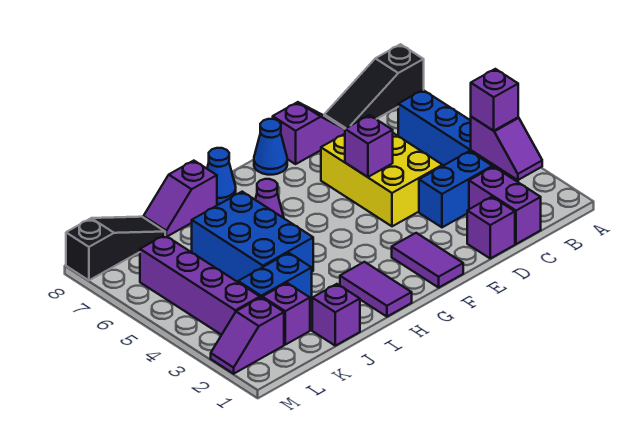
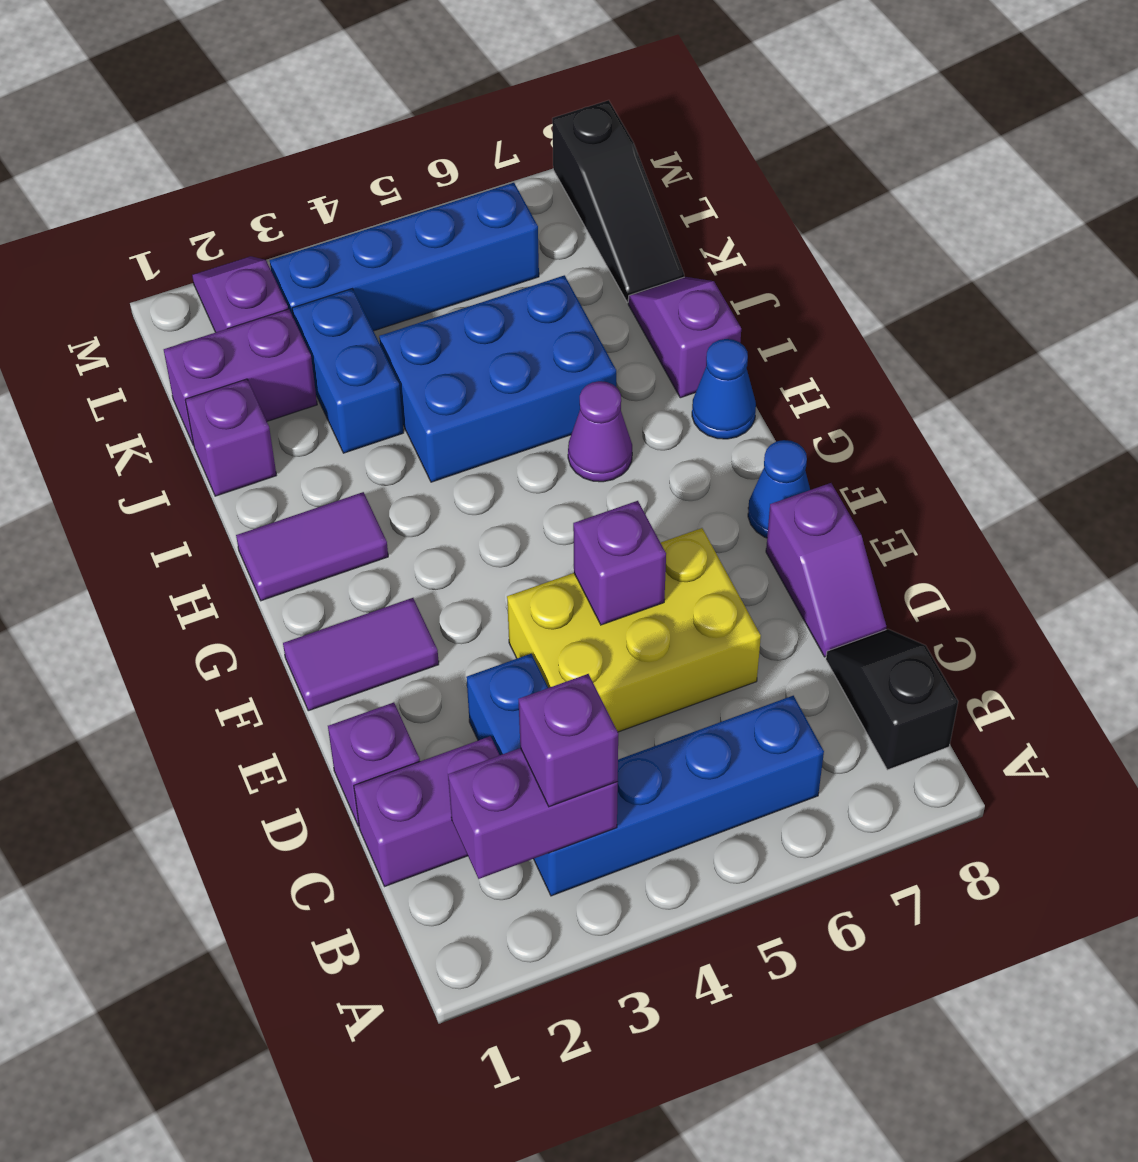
black 1x3 slope [324,44,424,129] -> black 1x2 slope [826,629,958,770]
purple 1x2 slope [471,117,542,180] -> purple 1x2 brick [448,748,618,879]
purple 1x1 brick [262,283,310,345] -> purple 1x2 brick [164,309,317,445]
purple 1x4 brick [140,235,260,335] -> blue 1x4 brick [270,183,539,331]

